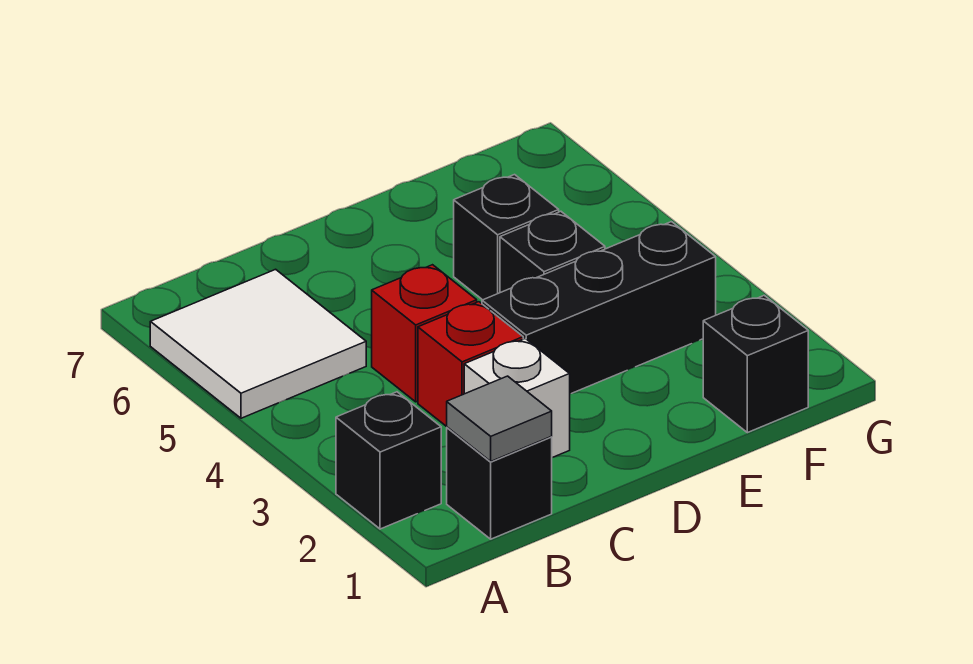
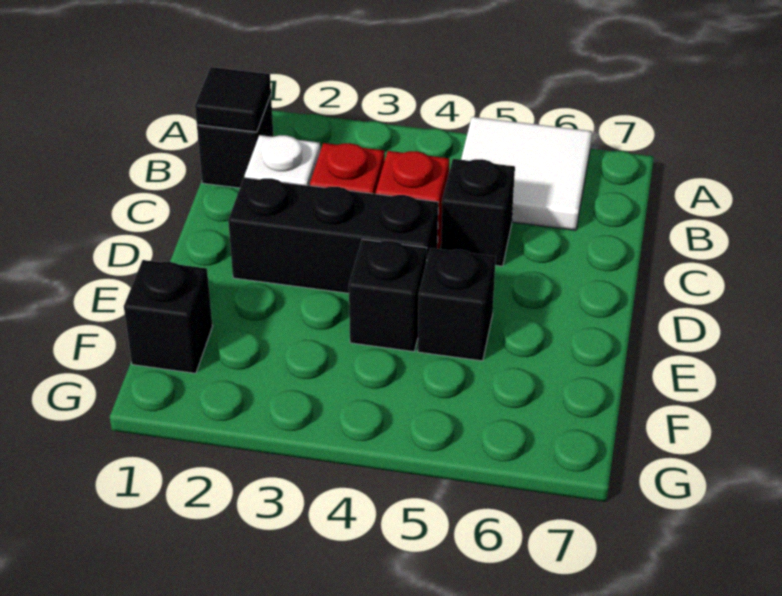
black 1x1 brick [336,392,441,529] -> black 1x1 brick moved to [441,159,515,266]
grey 1x1 tile [447,376,552,461] -> black 1x1 tile [195,67,271,132]
black 1x3 brick [482,222,716,394] -> black 1x3 brick turned to [228,178,438,293]

